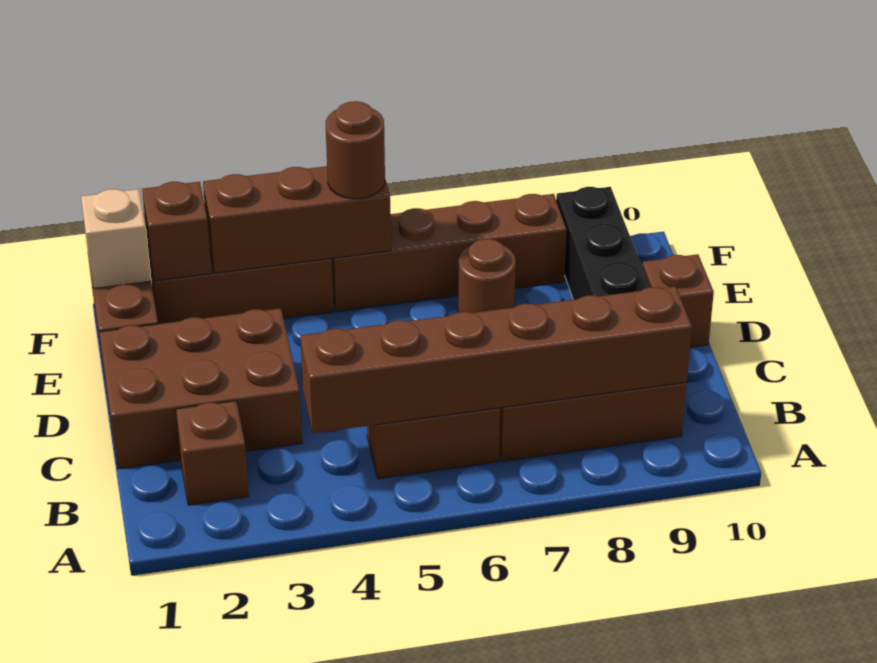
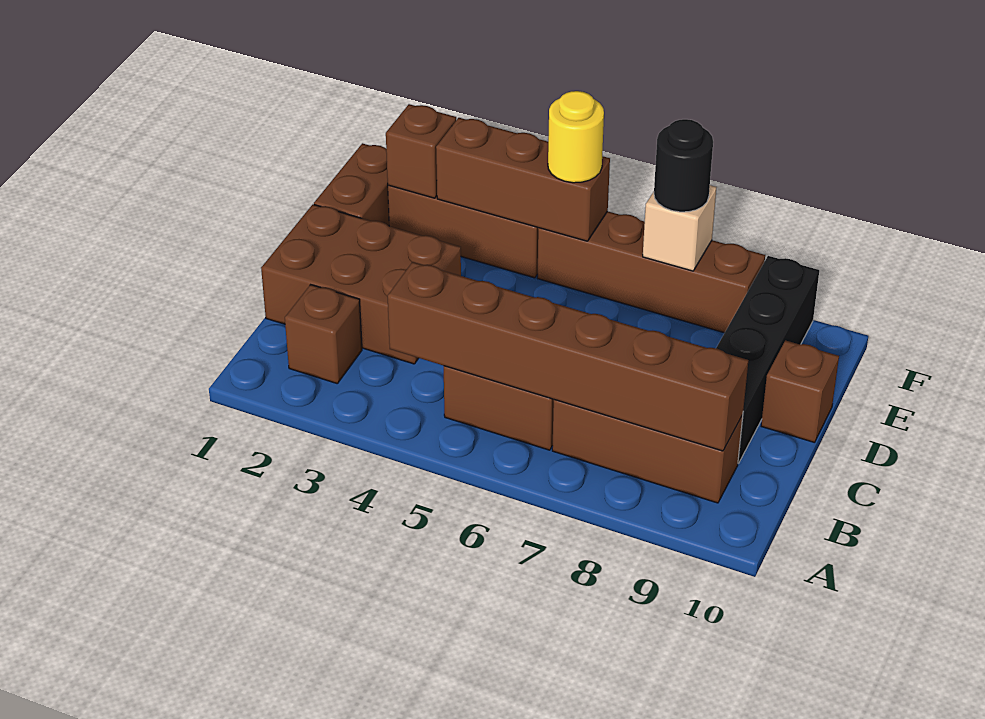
brown 1x1 round brick [458,239,516,313] -> none
tan 1x1 brick [81,189,151,289] -> tan 1x1 brick moved to [643,185,716,271]
brown 1x1 round brick [326,101,385,199] -> yellow 1x1 round brick [548,91,604,183]
none -> black 1x1 round brick [654,119,713,212]

